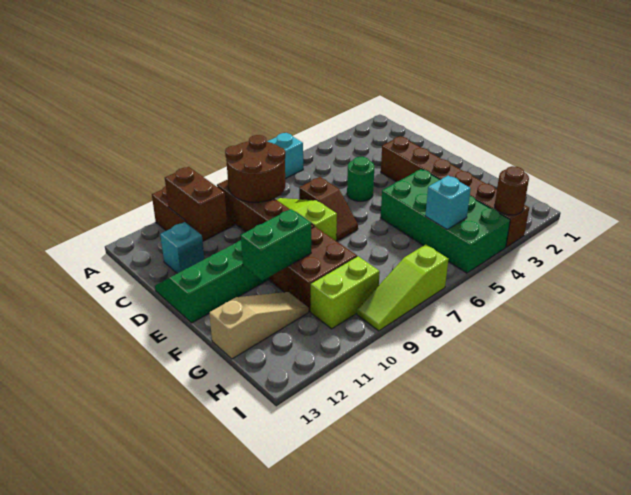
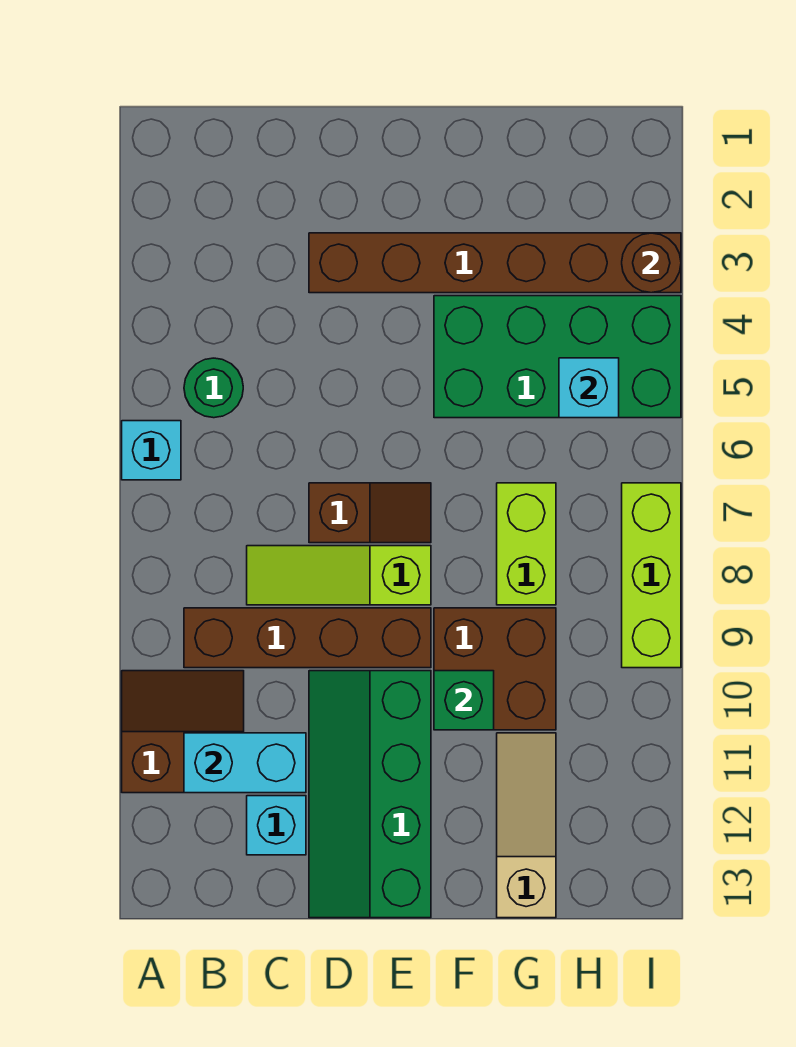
brown 2x2 round brick [225,135,285,202] -> none
brown 1x2 brick [165,167,227,234] -> cyan 1x2 brick [184,733,306,793]
green 1x1 round brick [347,157,374,201] -> green 1x1 round brick moved to [184,358,243,418]
green 1x2 brick [241,209,312,281] -> green 1x1 brick [434,671,494,730]
lime 1x2 brick [311,256,380,329] -> lime 1x2 brick moved to [497,483,556,605]
lime 1x3 slope [357,245,449,331] -> lime 1x3 brick [622,483,681,668]

